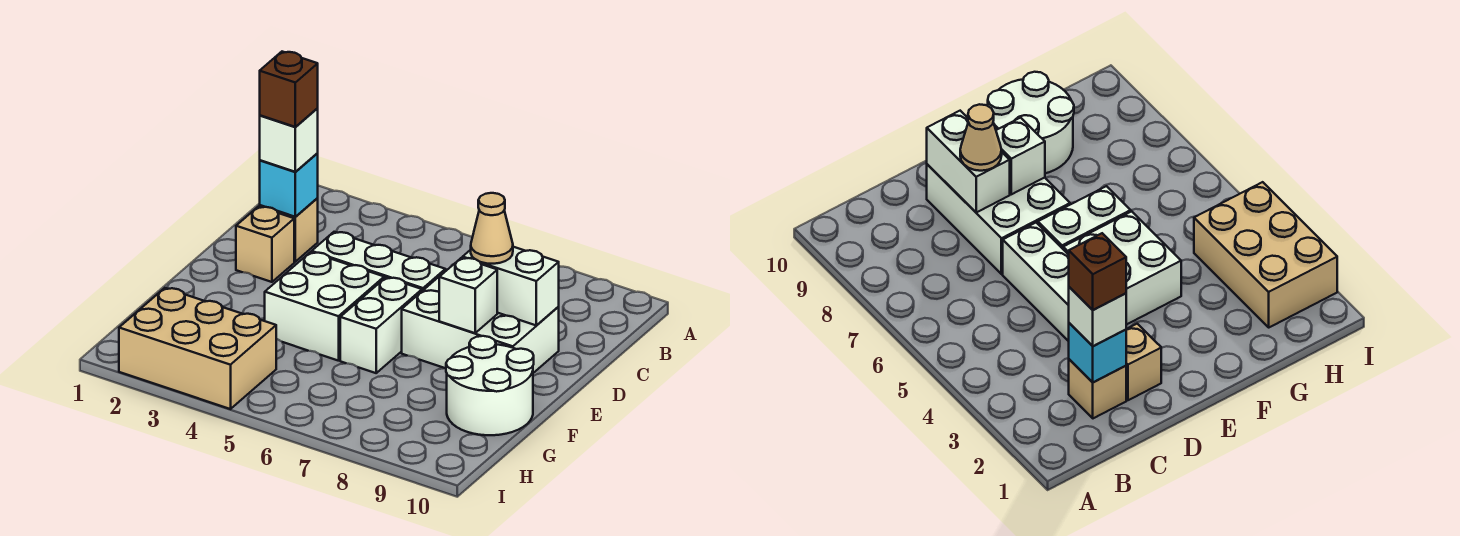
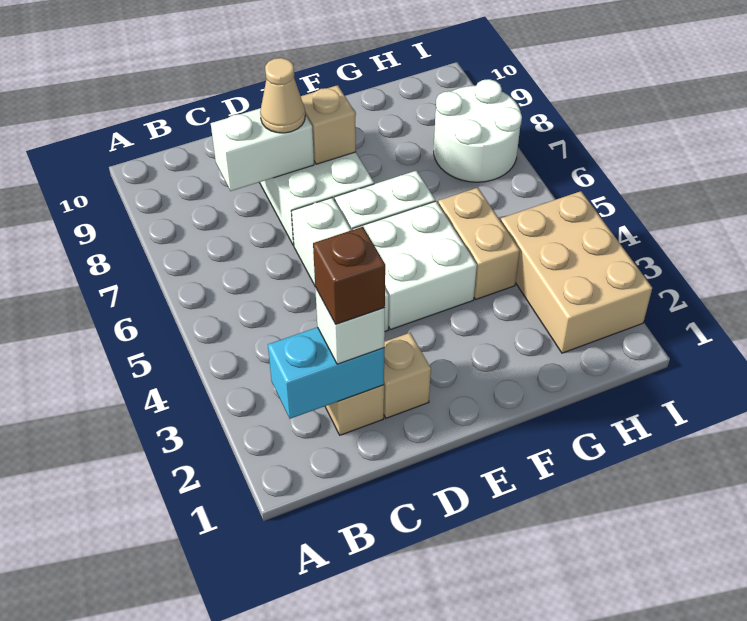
cyan 1x1 brick [260,153,318,217] -> cyan 1x2 brick [268,327,384,419]
white 1x2 brick [463,247,559,326] -> white 1x2 brick turned to [211,108,314,191]
white 1x1 brick [439,258,497,333] -> tan 1x1 brick [301,85,356,164]
white 2x2 round brick [446,336,534,435] -> white 2x2 round brick moved to [434,79,522,182]
none -> tan 1x2 brick [438,188,520,299]

